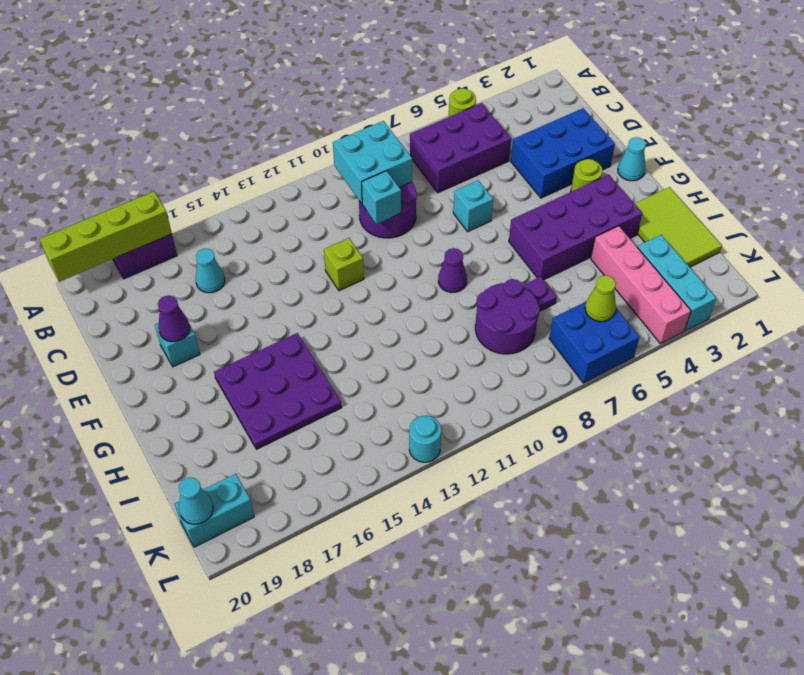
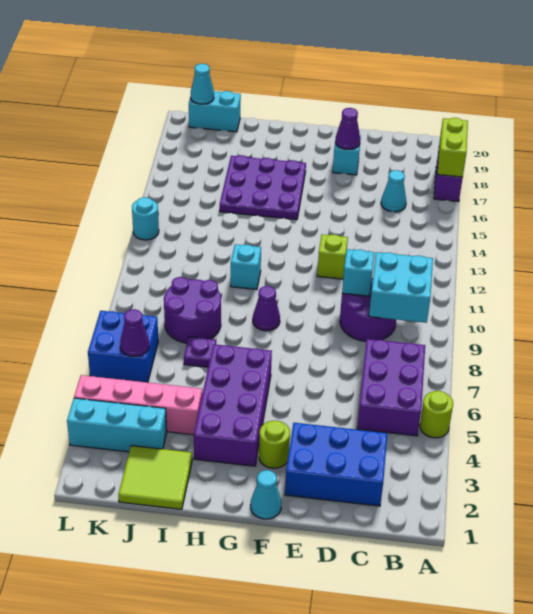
lime 1x4 brick [40,192,172,282] -> lime 1x2 brick [437,118,468,177]
blue 2x3 brick [511,108,615,198] -> blue 2x3 brick turned to [285,423,387,506]
cyan 1x1 brick [453,180,493,232] -> cyan 1x1 brick moved to [231,244,261,290]
lime 2x3 tile [634,187,722,267] -> lime 2x2 tile [118,446,192,509]
lime 1x1 cone [585,275,616,322] -> purple 1x1 cone [120,309,149,356]
cyan 1x2 brick [175,474,254,547] -> cyan 1x2 brick turned to [189,91,241,132]

